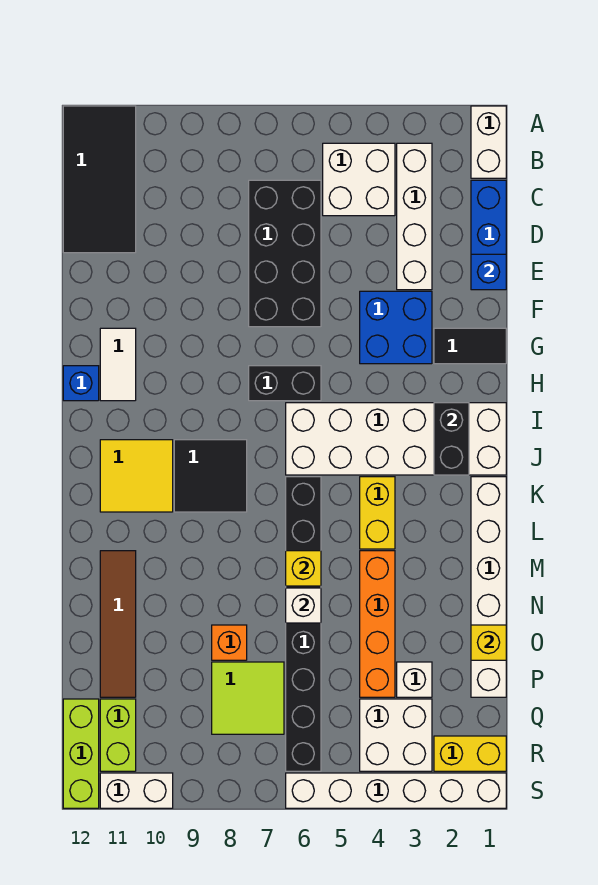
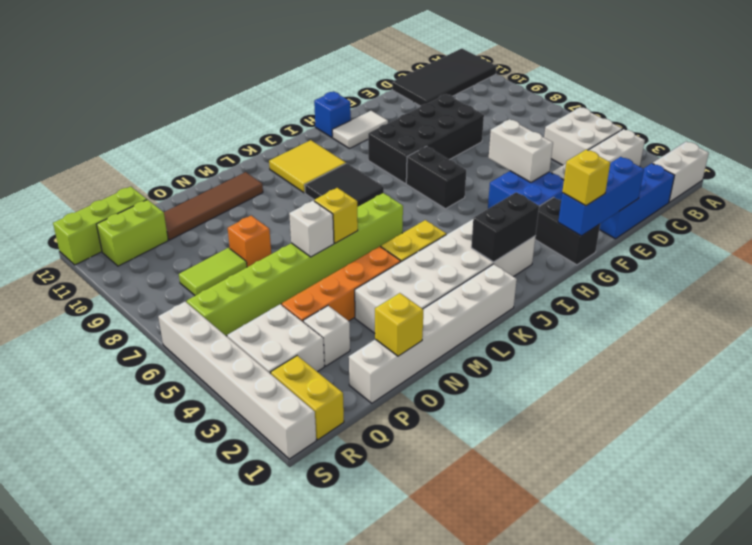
black 2x4 brick [249,180,321,327] -> black 2x4 brick moved to [368,94,484,184]
blue 1x1 brick [471,254,506,290] -> blue 1x3 brick [558,157,644,236]
black 1x2 tile [434,328,506,364] -> black 1x2 brick [535,197,600,265]
none -> yellow 1x1 brick [562,150,610,206]
white 2x6 brick [286,403,506,475] -> white 2x6 brick turned to [355,219,535,333]
black 1x8 brick [286,477,321,771] -> lime 1x8 brick [187,193,403,336]
lime 2x2 tile [212,662,284,734] -> lime 1x2 tile [179,248,247,296]
white 1x2 brick [100,773,173,808] -> white 1x2 brick moved to [489,119,553,182]

